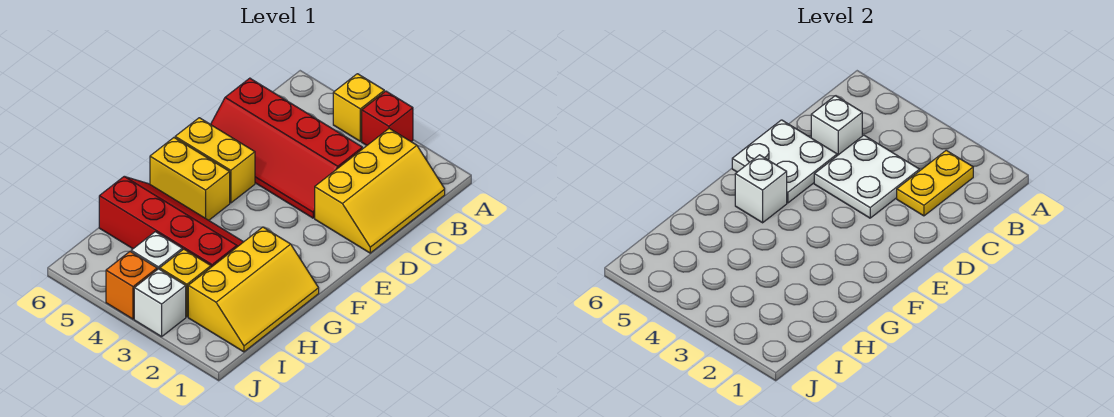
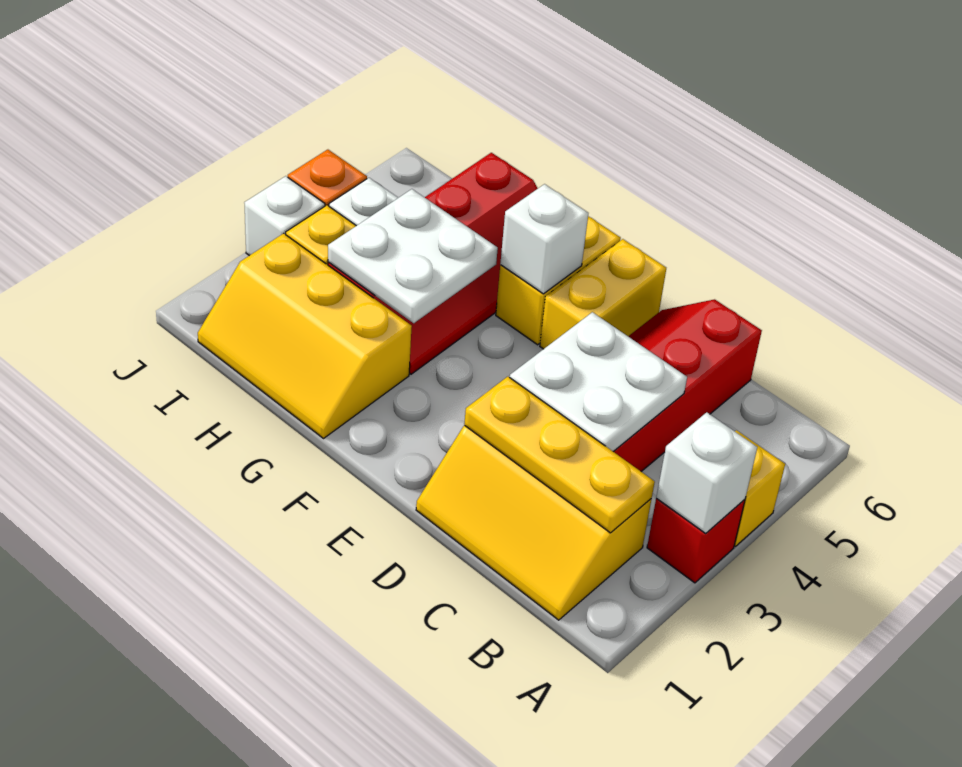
yellow 1x2 plate [897,150,973,216] -> yellow 1x3 plate [464,377,655,533]
white 1x1 brick [811,96,862,156] -> white 1x1 brick moved to [656,412,757,534]
white 2x2 plate [732,120,837,203] -> white 2x2 plate moved to [328,189,498,323]

